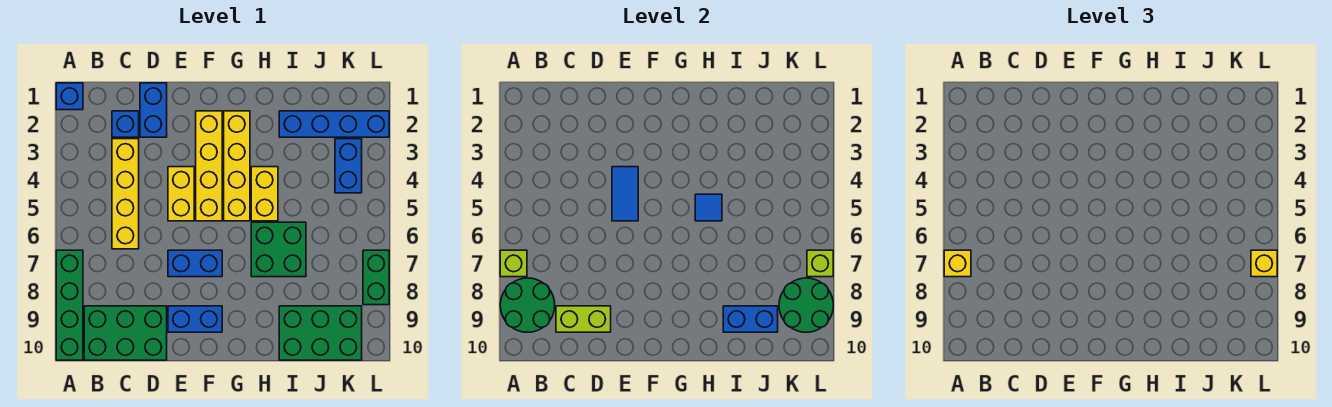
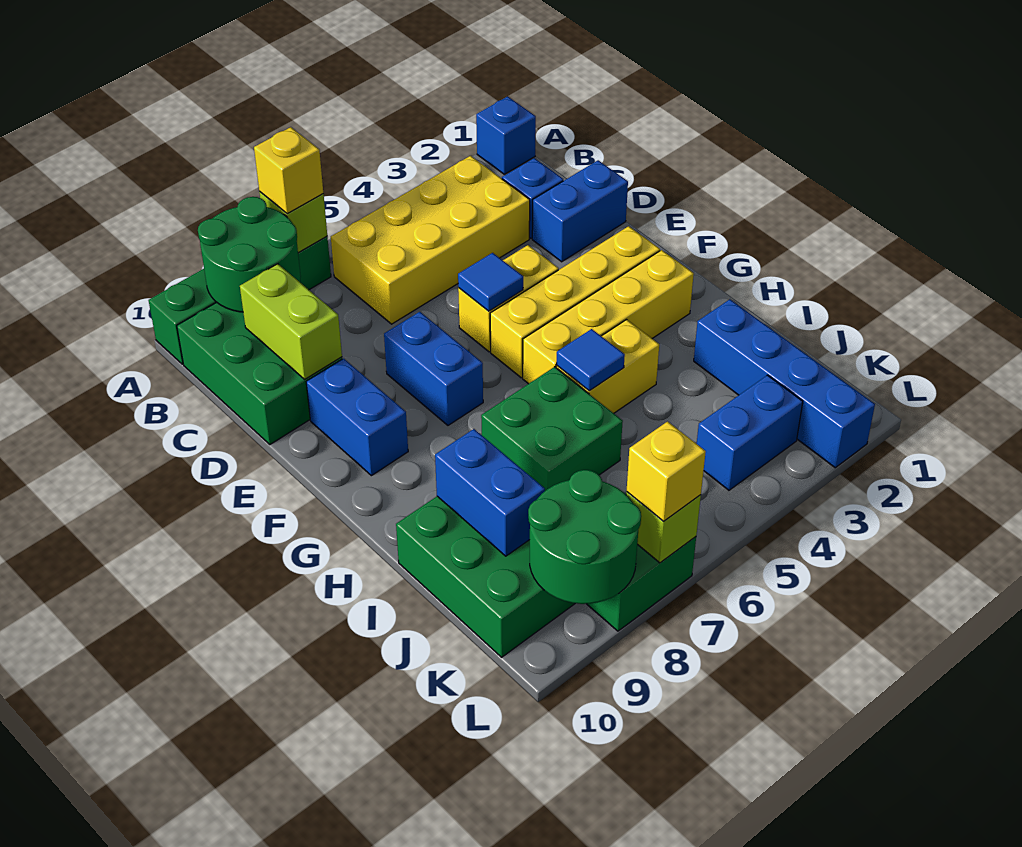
yellow 1x4 brick [112,139,139,249] -> yellow 2x4 brick [331,156,530,324]
blue 1x2 tile [612,167,638,221] -> blue 1x1 tile [458,253,523,311]

